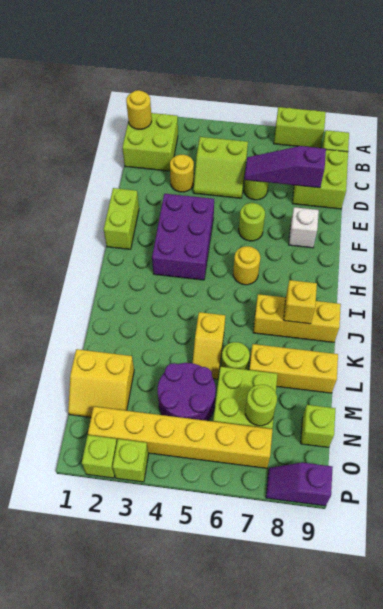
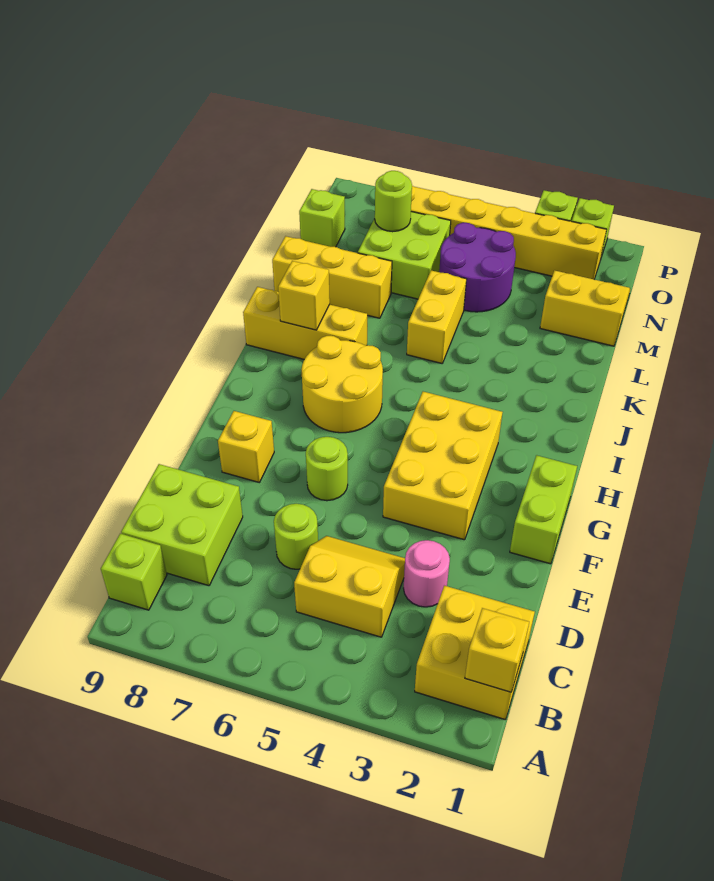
lime 1x2 brick [274,107,326,148] -> none
lime 2x2 brick [122,113,178,171] -> yellow 2x2 brick [415,586,535,720]
yellow 1x1 round brick [126,90,152,129] -> yellow 1x1 brick [465,608,529,692]
lime 2x2 slope [193,137,248,198] -> yellow 2x2 slope [294,536,405,637]
yellow 1x1 round brick [170,155,194,192] -> pink 1x1 round brick [404,540,450,607]
purple 1x3 slope [244,146,326,188] -> none
purple 2x3 brick [152,194,214,280] -> yellow 2x3 brick [383,392,503,540]
white 1x1 brick [289,207,319,248] -> yellow 1x1 brick [218,411,274,483]
yellow 1x1 round brick [233,246,260,285] -> yellow 2x2 round brick [301,336,383,433]
yellow 1x2 slope [193,312,225,379] -> yellow 1x2 brick [407,270,467,363]
lime 1x1 round brick [221,342,250,370] -> none
purple 1x2 slope [266,463,333,506] -> none

